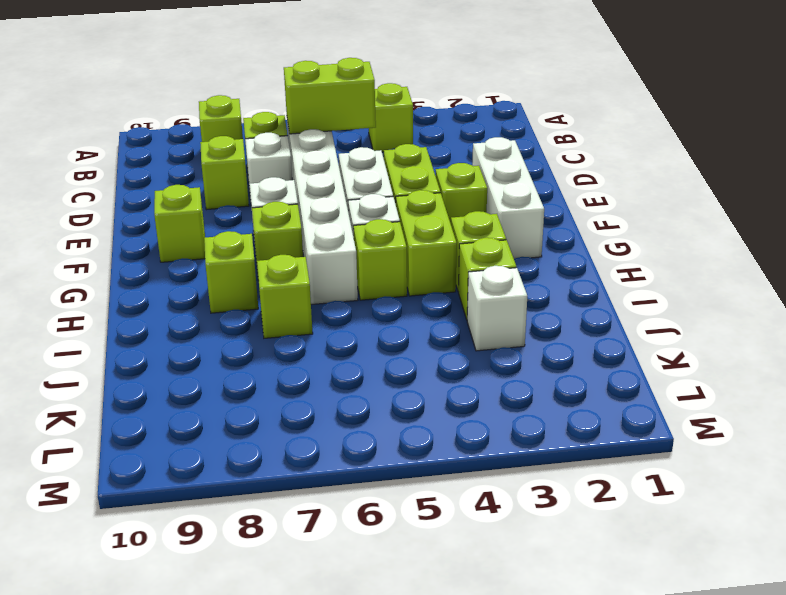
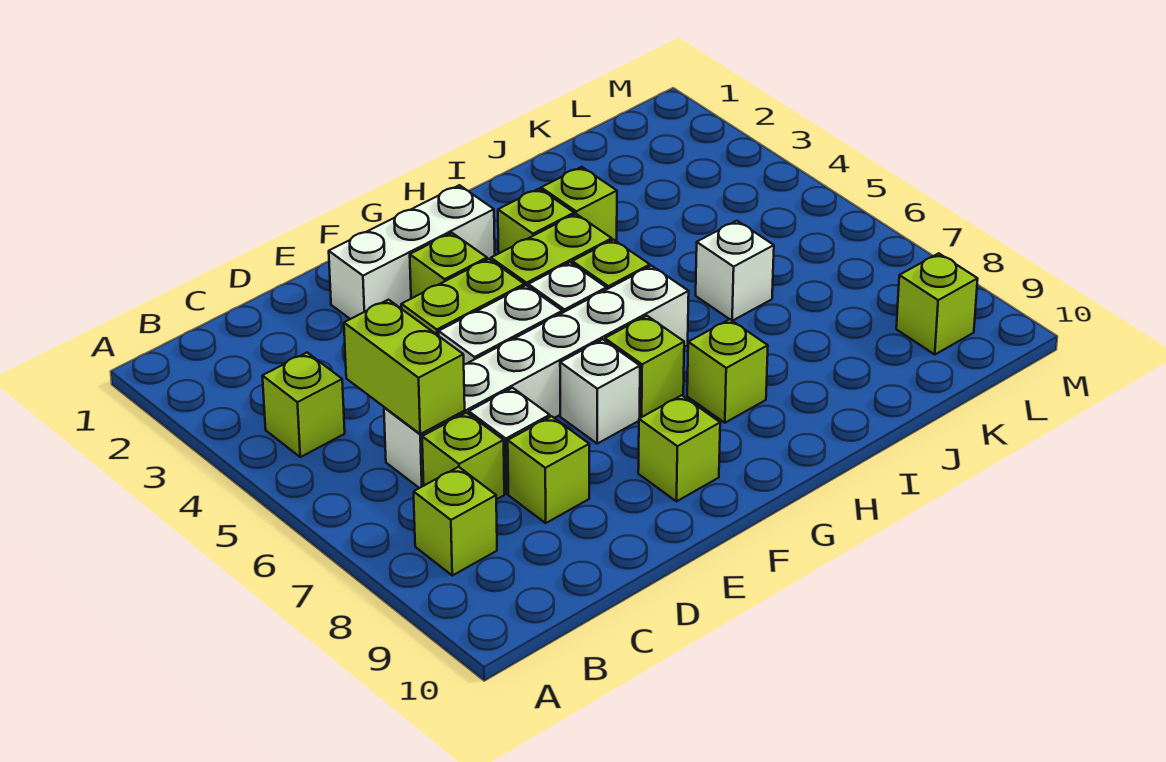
lime 1x1 brick [257,255,313,338] -> lime 1x1 brick moved to [896,253,978,354]
white 1x1 brick [467,266,527,351] -> white 1x1 brick moved to [696,221,774,321]

